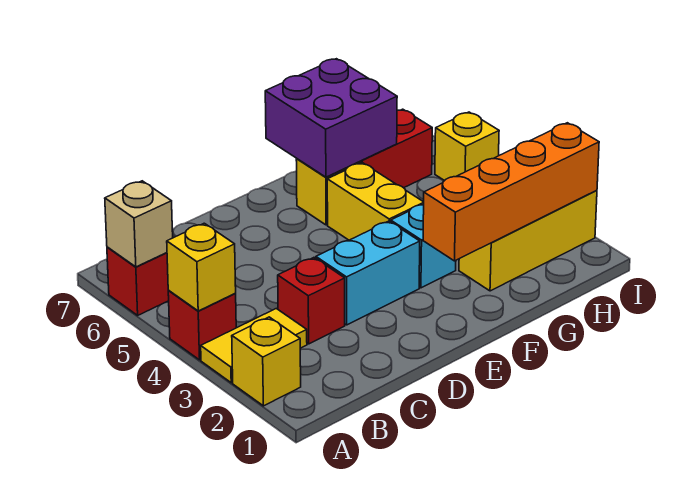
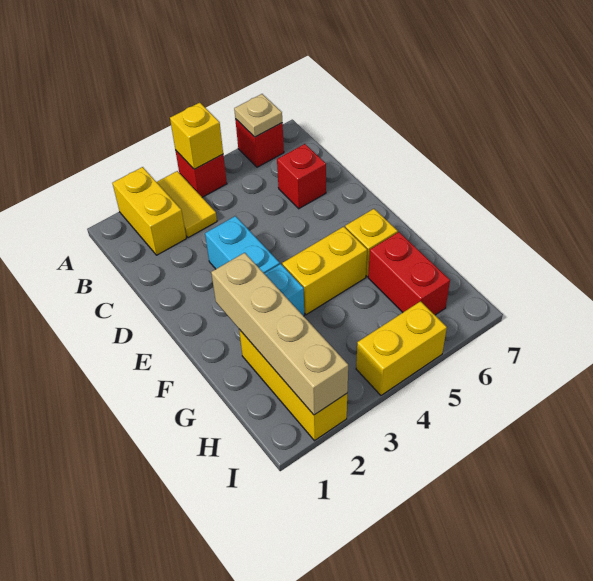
yellow 1x1 brick [232,317,301,406] -> yellow 1x2 brick [112,167,186,255]
tan 1x1 brick [105,181,173,267] -> tan 1x1 plate [234,94,282,137]
red 1x1 brick [278,258,345,344] -> red 1x1 brick moved to [277,144,326,209]
orange 1x4 brick [423,123,599,261] -> tan 1x4 brick [211,253,348,415]
purple 2x2 brick [265,59,397,177] -> none
yellow 1x1 brick [435,112,499,181] -> yellow 1x2 brick [356,301,447,395]

